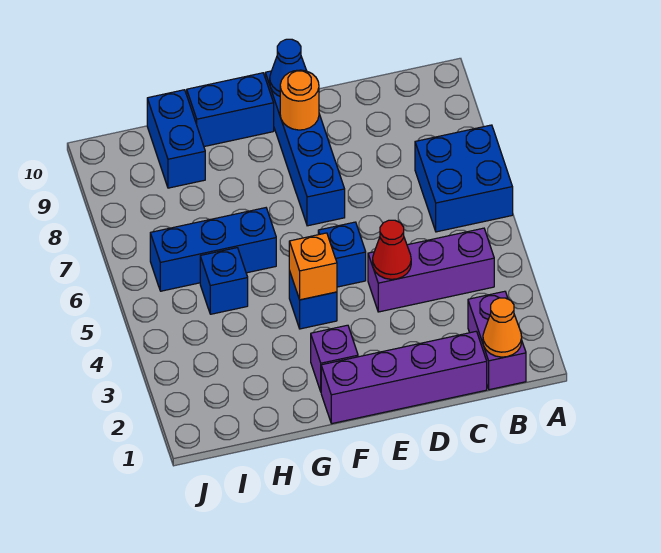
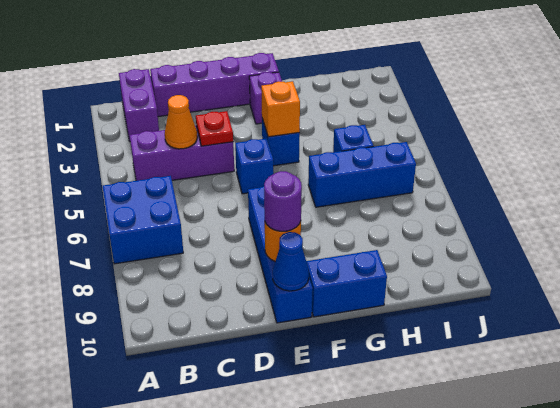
orange 1x1 cone [483,298,522,357] -> orange 1x1 cone moved to [165,95,197,149]
red 1x1 cone [373,220,411,279] -> red 1x1 plate [196,111,233,146]
none -> purple 1x1 round brick [264,171,302,231]
blue 1x2 brick [147,90,205,188] -> none

